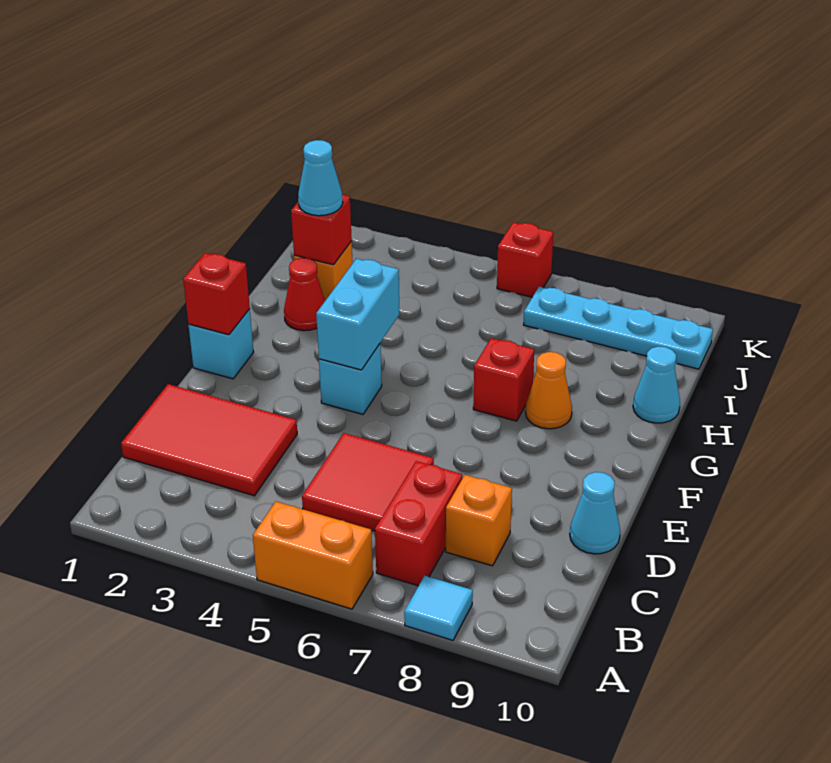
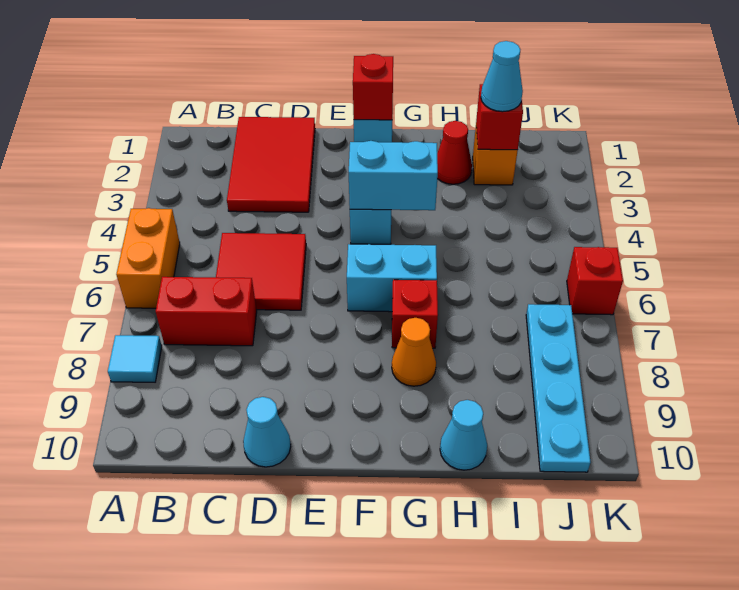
orange 1x1 brick [446,475,512,566] -> none
none -> cyan 1x2 brick [347,244,437,312]

